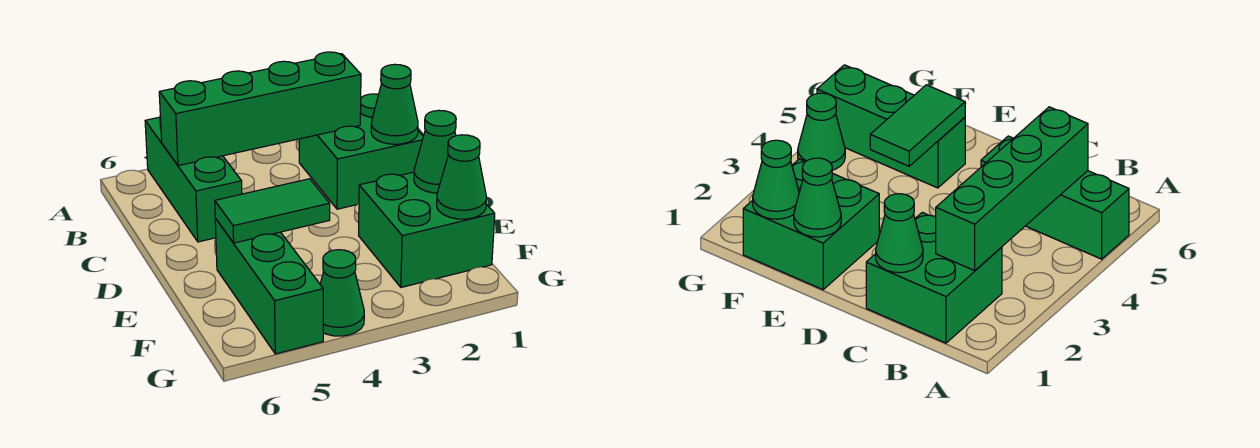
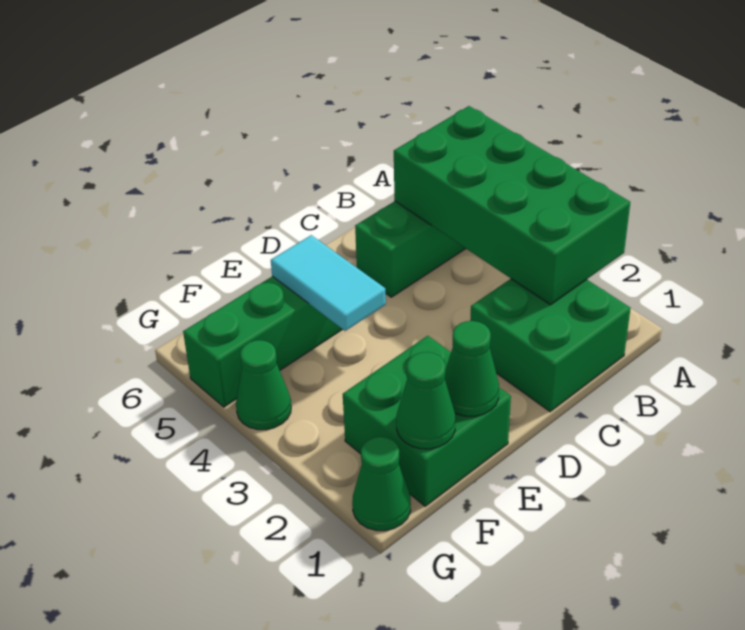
green 1x4 brick [159,52,361,166] -> green 2x4 brick [394,106,630,305]
green 1x1 cone [371,64,418,144] -> green 1x1 cone moved to [352,437,411,531]
green 1x2 tile [215,179,330,243] -> cyan 1x2 tile [271,235,386,331]

